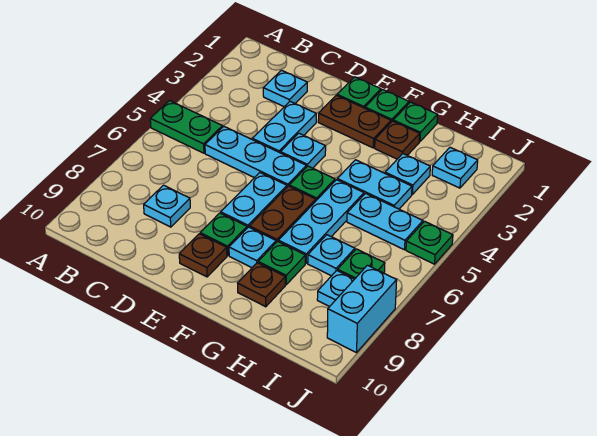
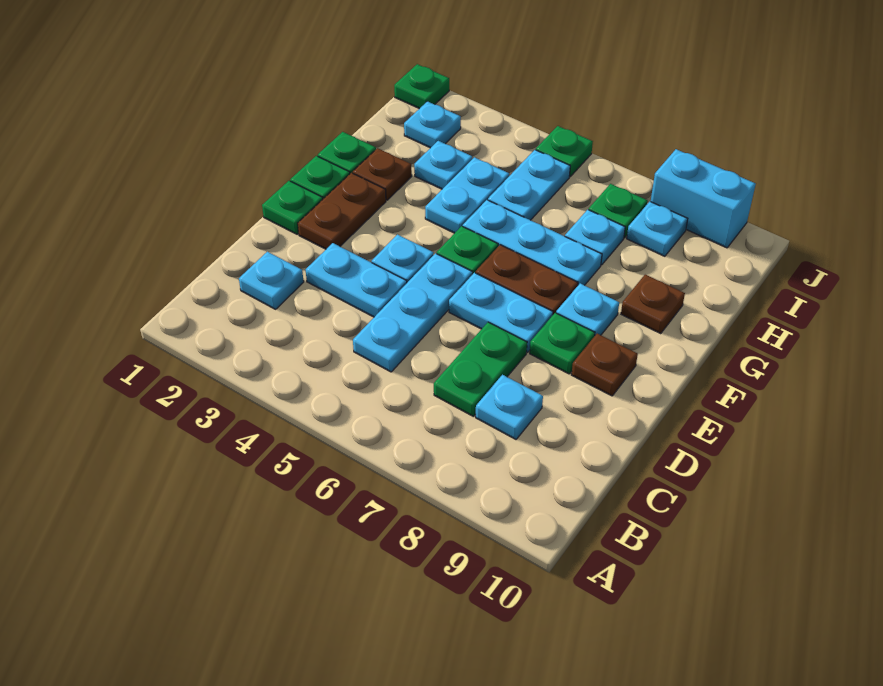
green 1x2 plate [150,101,223,153] -> green 1x2 plate moved to [434,322,527,416]
green 1x1 plate [258,241,305,285] -> green 1x1 plate moved to [394,64,449,109]

